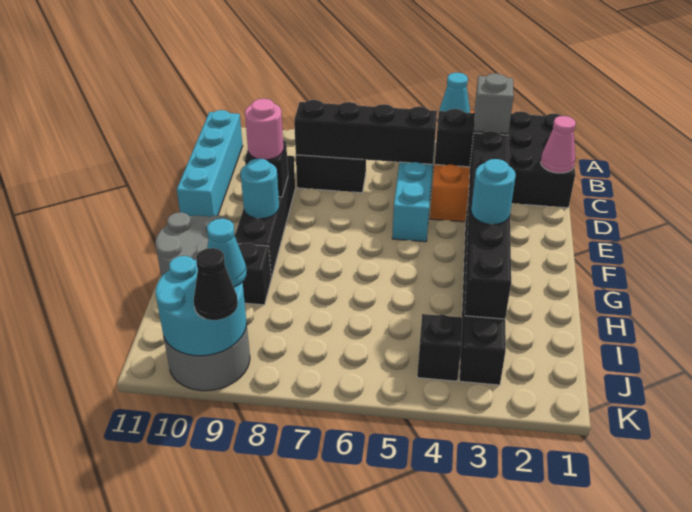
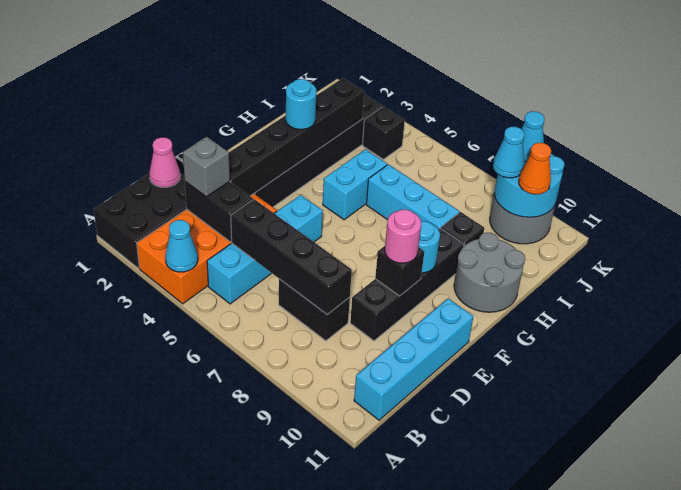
none -> cyan 1x2 brick [323,149,387,220]
none -> cyan 1x3 brick [366,164,459,229]
none -> orange 1x1 cone [519,143,551,194]
black 1x1 cone [194,248,238,320] -> cyan 1x1 cone [521,111,545,162]

